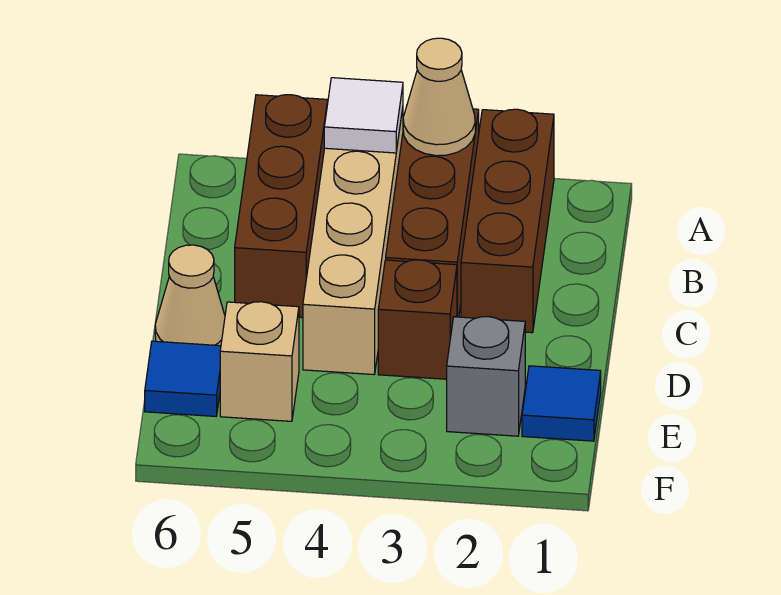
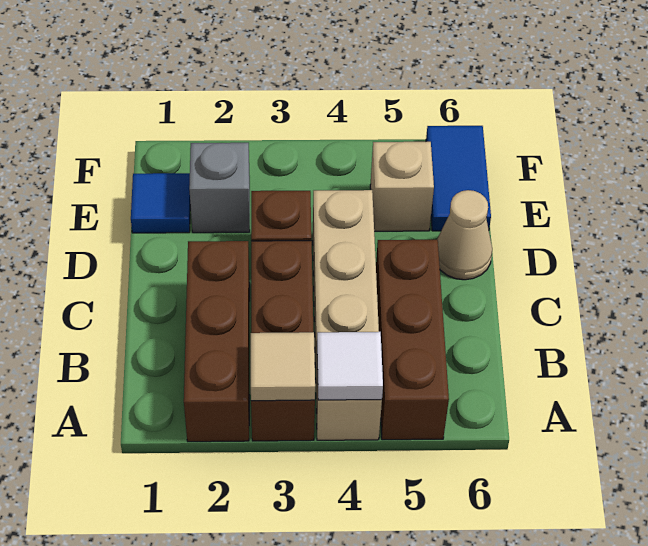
tan 1x1 cone [403,38,475,156] -> tan 1x1 tile [251,332,315,401]
blue 1x1 tile [145,341,221,416] -> blue 1x2 tile [426,126,491,231]

